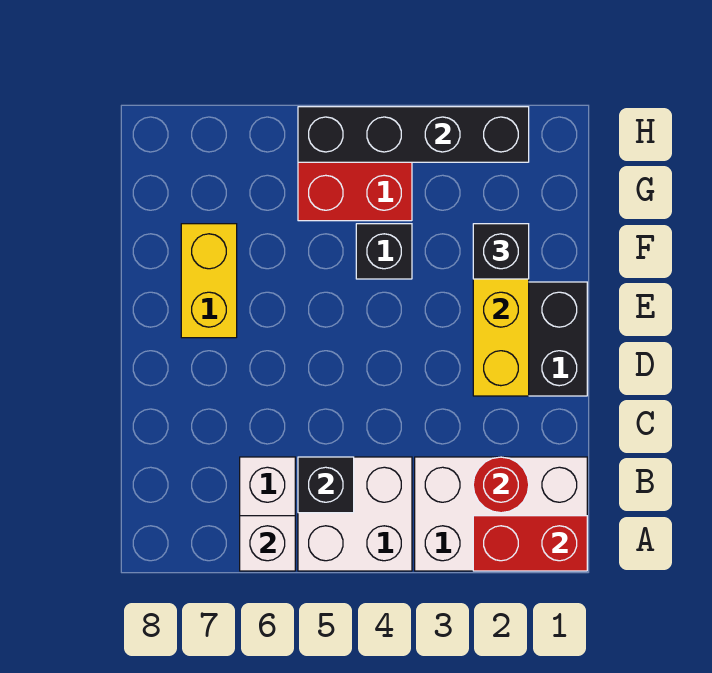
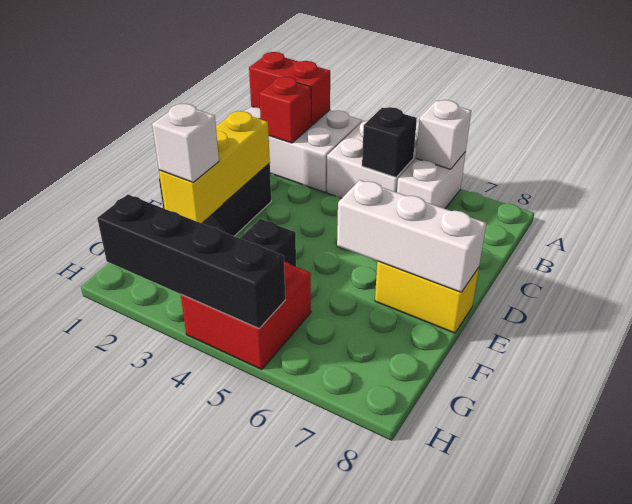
red 1x1 round brick [473,457,529,513] -> red 1x1 brick [259,77,311,143]
none -> white 1x3 brick [337,180,486,292]
yellow 1x2 brick [181,224,237,338] -> yellow 1x2 brick turned to [375,261,479,333]
black 1x1 brick [473,224,529,279] -> white 1x1 brick [152,104,219,182]

